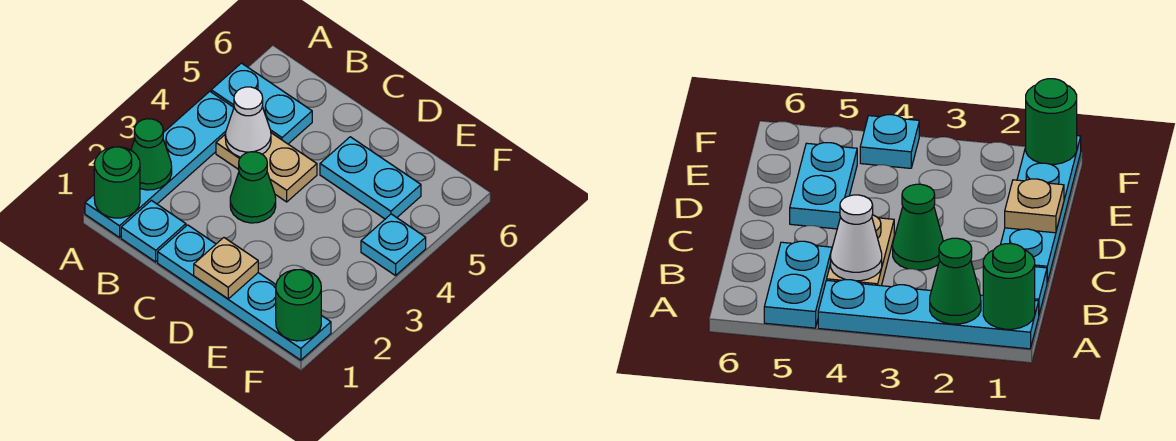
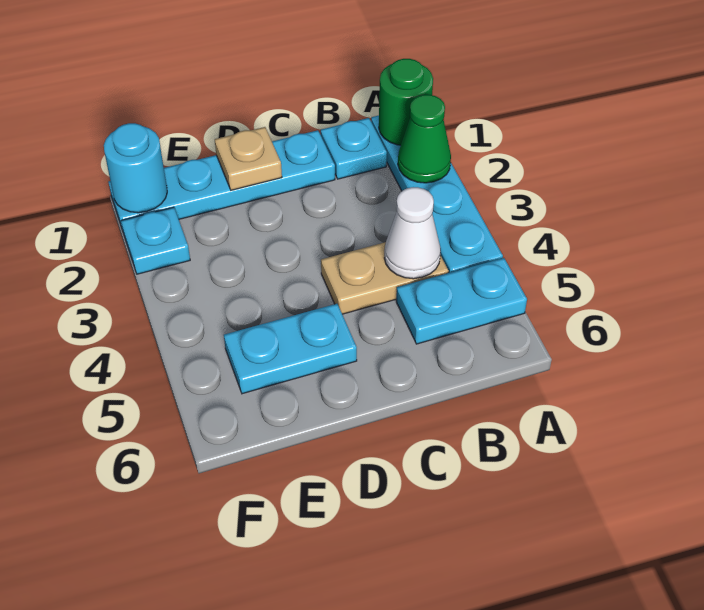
green 1x1 cone [230,152,276,223] -> none
green 1x1 round brick [276,270,321,341] -> cyan 1x1 round brick [104,123,167,213]
cyan 1x1 plate [361,214,426,276] -> cyan 1x1 plate moved to [121,207,190,274]

